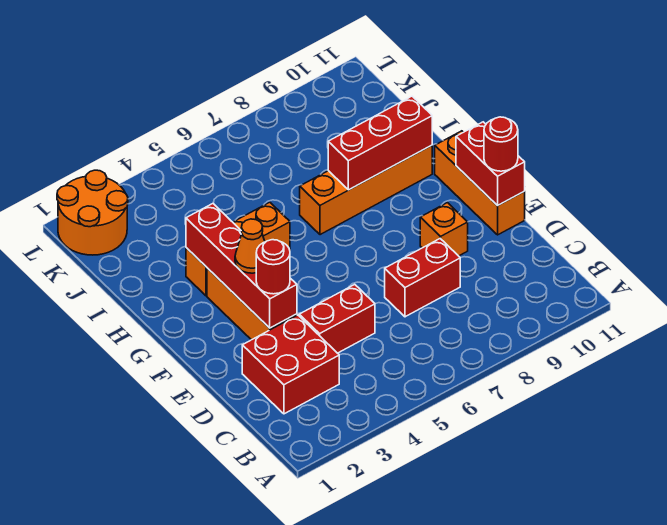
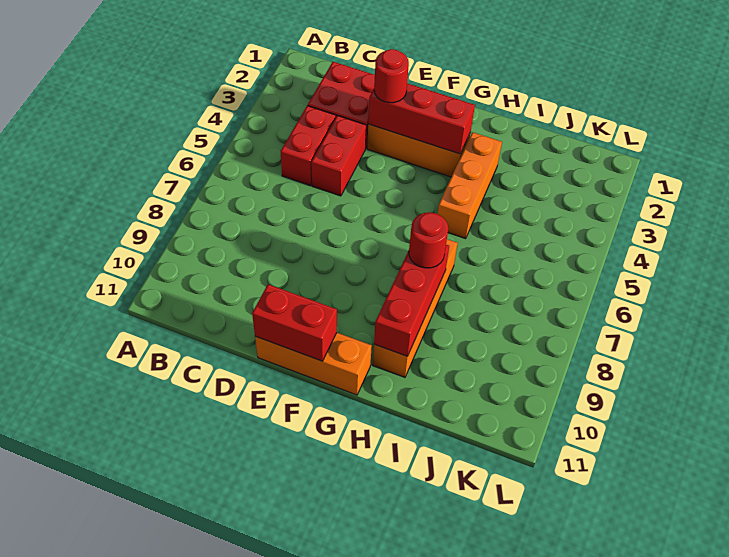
red 1x2 brick [385,239,460,317] -> red 1x2 brick moved to [280,106,336,186]
red 1x4 brick [186,204,297,328] -> red 1x3 brick [368,83,475,154]
orange 1x1 brick [420,203,468,256] -> none
red 1x1 round brick [484,117,518,171] -> red 1x1 round brick moved to [409,212,448,268]
orange 1x1 cone [235,219,265,273] -> none
orange 2x2 round brick [57,170,128,255] -> none

